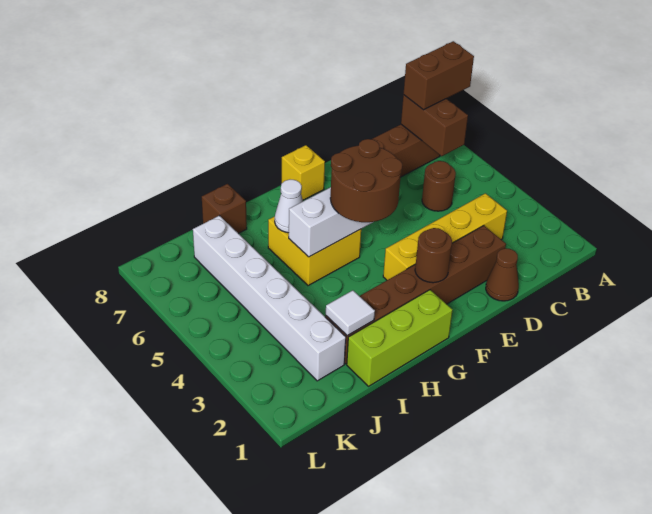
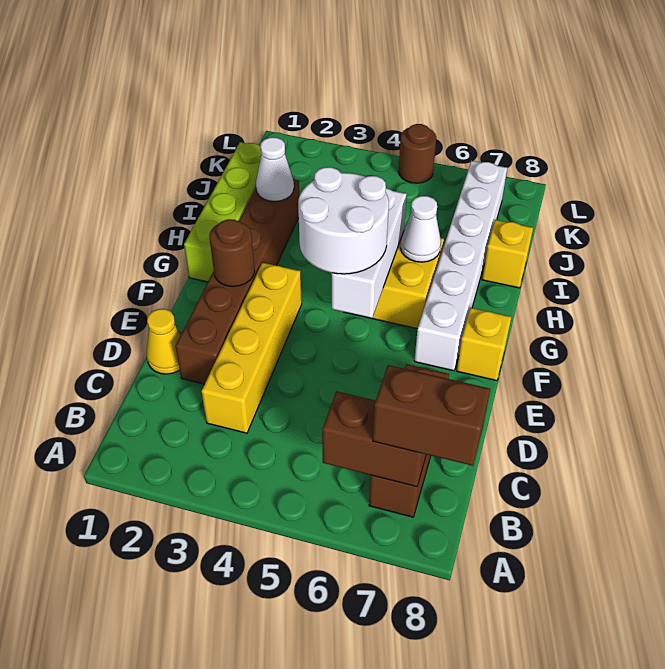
brown 1x2 brick [404,41,474,110] -> brown 1x2 brick turned to [373,365,490,466]
brown 1x1 round brick [422,161,456,211] -> brown 1x1 round brick moved to [398,124,437,183]
brown 1x1 cone [486,248,519,301] -> yellow 1x1 cone [147,309,181,374]
brown 2x2 round brick [330,139,402,222] -> white 2x2 round brick [298,167,389,274]
lime 1x3 brick [347,290,452,386] -> lime 1x4 brick [184,142,261,282]
white 1x1 tile [326,290,375,336] -> white 1x1 cone [256,137,294,202]
brown 1x1 brick [202,184,247,234] -> yellow 1x1 brick [482,220,533,288]
white 1x6 brick [193,216,346,381] -> white 1x6 brick turned to [414,161,507,371]

